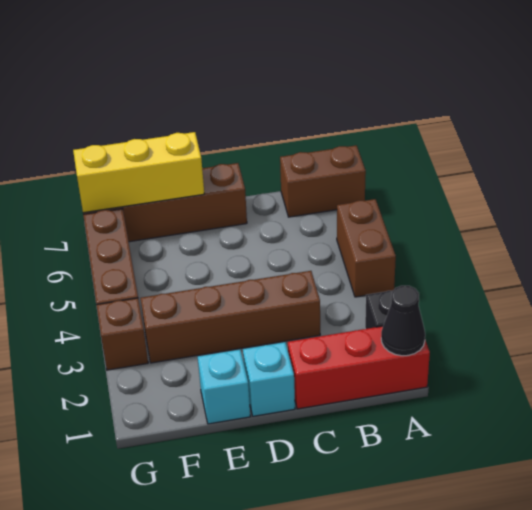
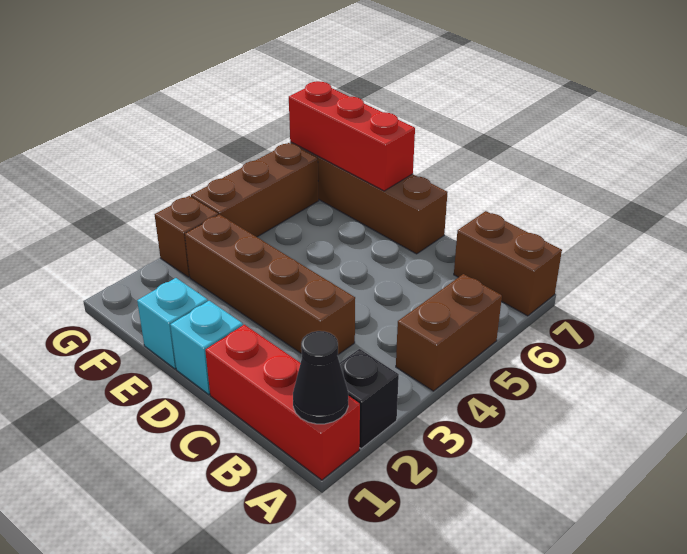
yellow 1x3 brick [73,132,204,213] -> red 1x3 brick [289,81,415,191]

